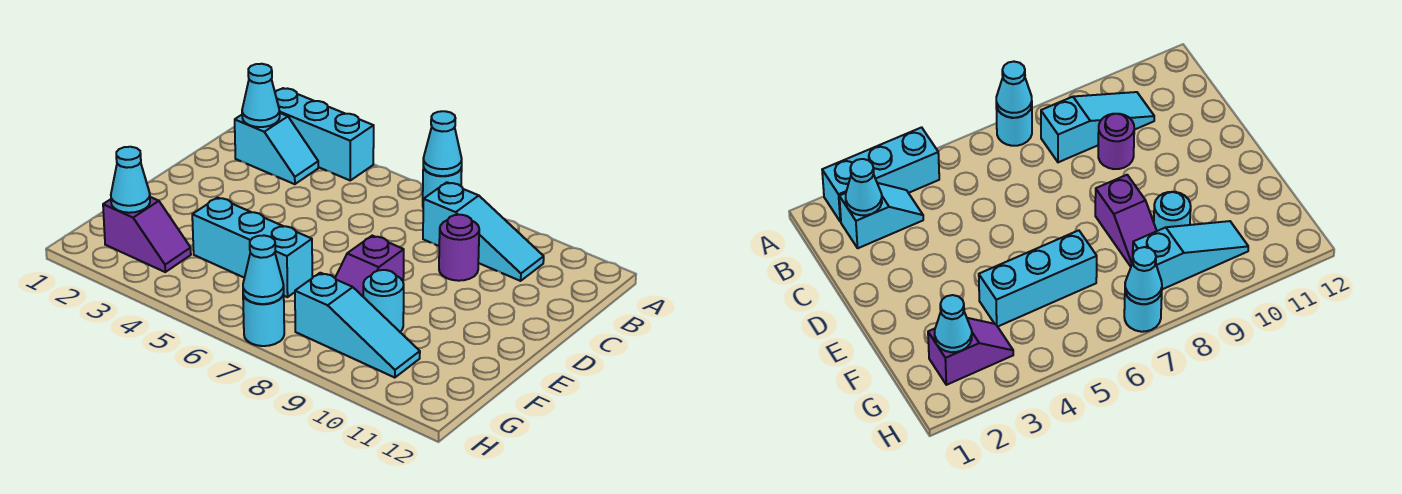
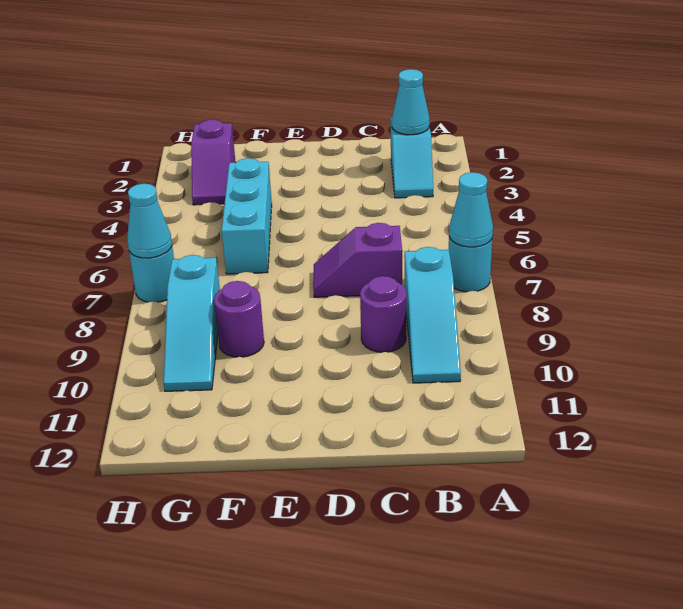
cyan 1x3 brick [275,88,374,180] -> none
purple 1x2 slope [335,236,404,296] -> purple 1x2 slope moved to [313,223,402,297]
cyan 1x1 round brick [363,270,404,332] -> purple 1x1 round brick [214,281,264,357]
cyan 1x1 cone [111,147,150,213] -> none

